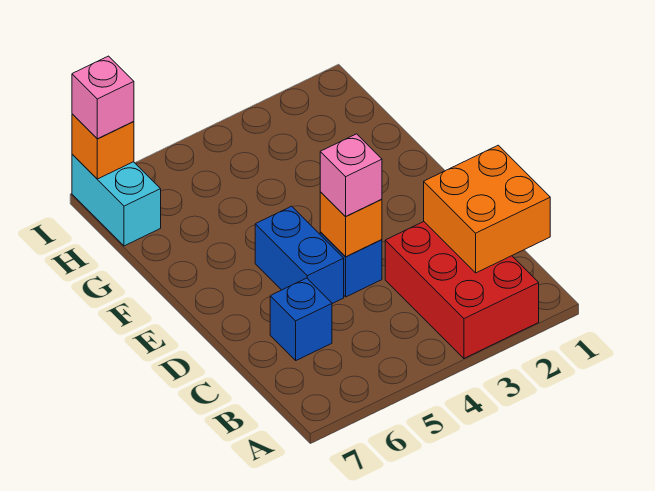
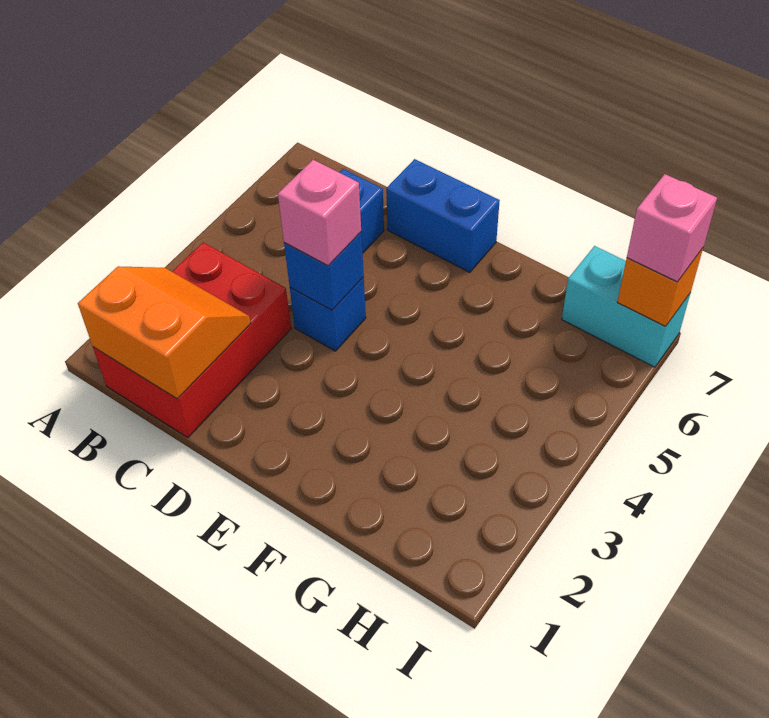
red 2x3 brick [385,222,539,358] -> red 2x3 brick turned to [93,242,291,438]
orange 2x2 brick [424,145,550,273] -> orange 2x2 slope [78,266,251,399]
orange 1x1 brick [320,192,382,257] -> blue 1x1 brick [284,232,364,310]
blue 1x2 brick [255,206,344,304] -> blue 1x2 brick moved to [386,159,500,272]

